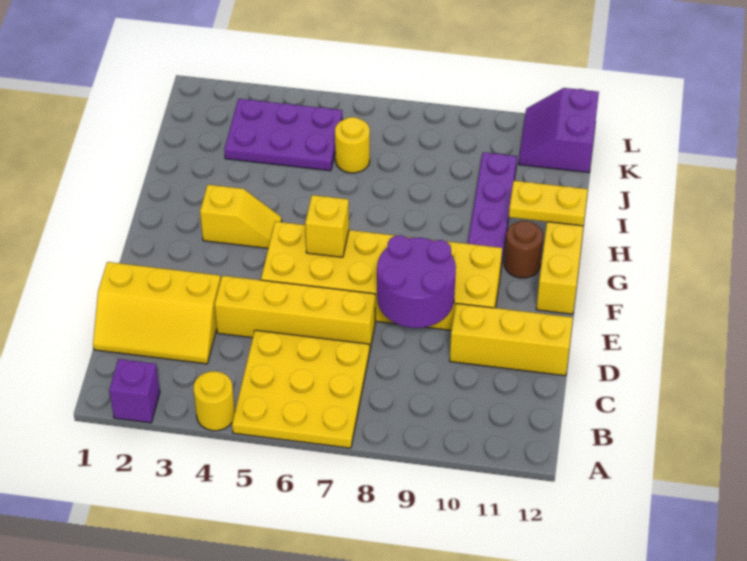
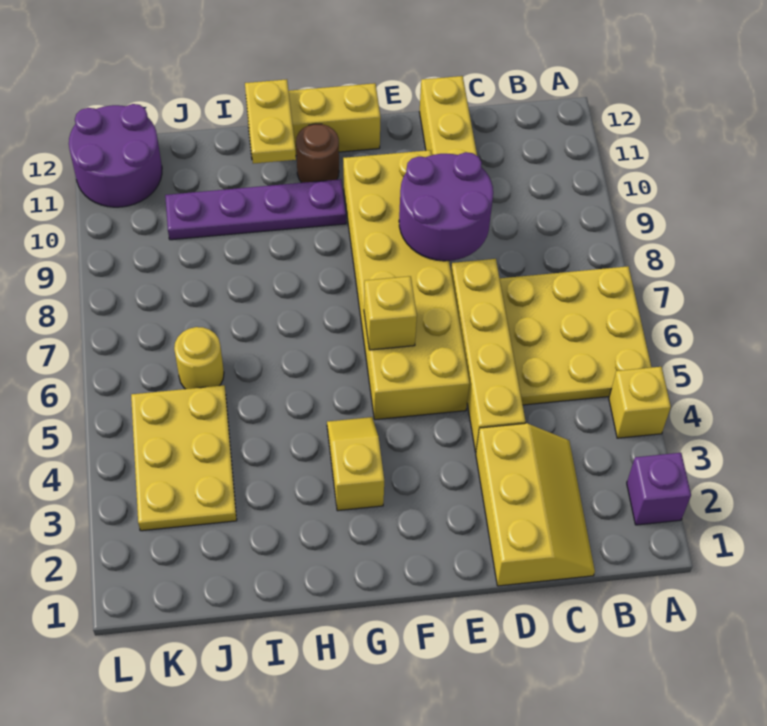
yellow 1x1 round brick [193,371,235,431] -> yellow 1x1 brick [609,367,671,438]
purple 2x3 plate [224,99,342,171] -> yellow 2x3 plate [131,385,237,531]
purple 2x2 slope [518,88,599,173] -> purple 2x2 round brick [69,104,162,207]

